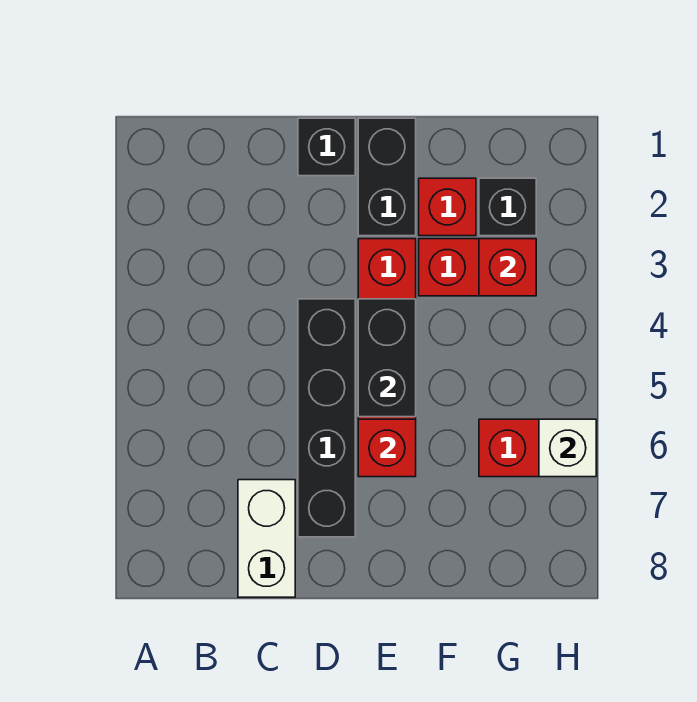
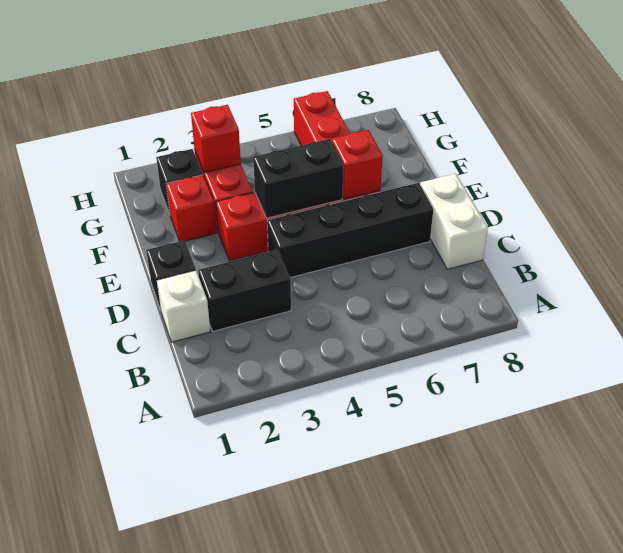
white 1x2 brick [238,480,295,597] -> white 1x2 brick turned to [420,174,488,269]
black 1x2 brick [358,118,416,236] -> black 1x2 brick moved to [198,250,291,331]
white 1x1 brick [539,419,596,477] -> white 1x1 brick moved to [157,270,210,342]

